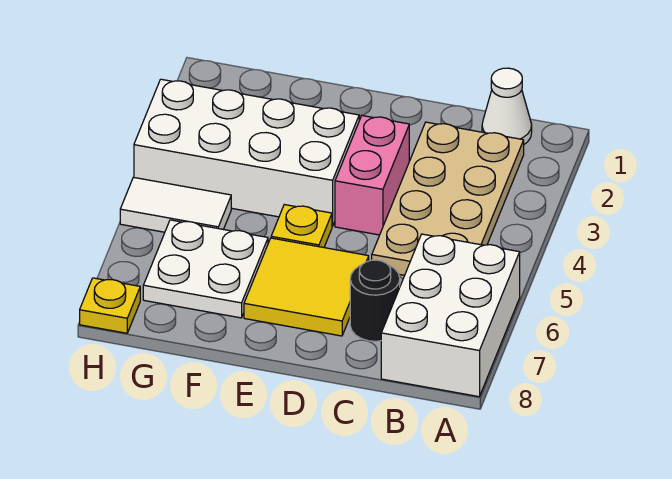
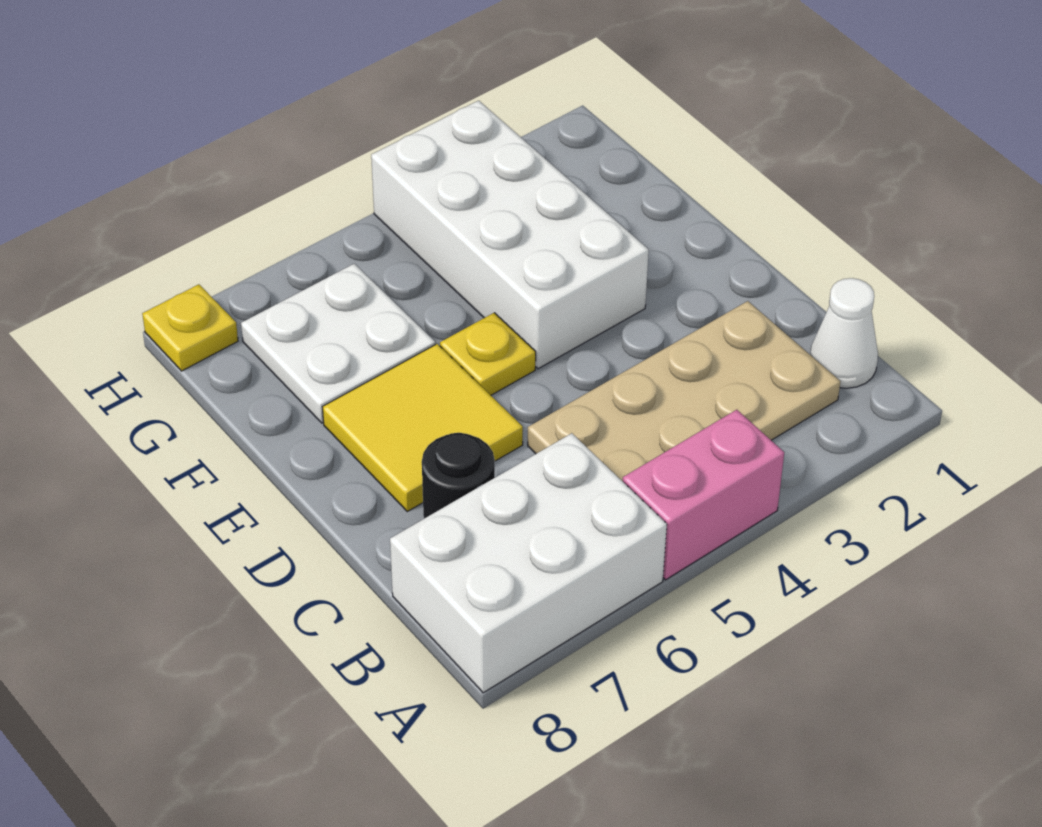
pink 1x2 brick [335,116,409,235] -> pink 1x2 brick moved to [623,410,784,580]
white 1x2 tile [120,177,231,232] -> none

